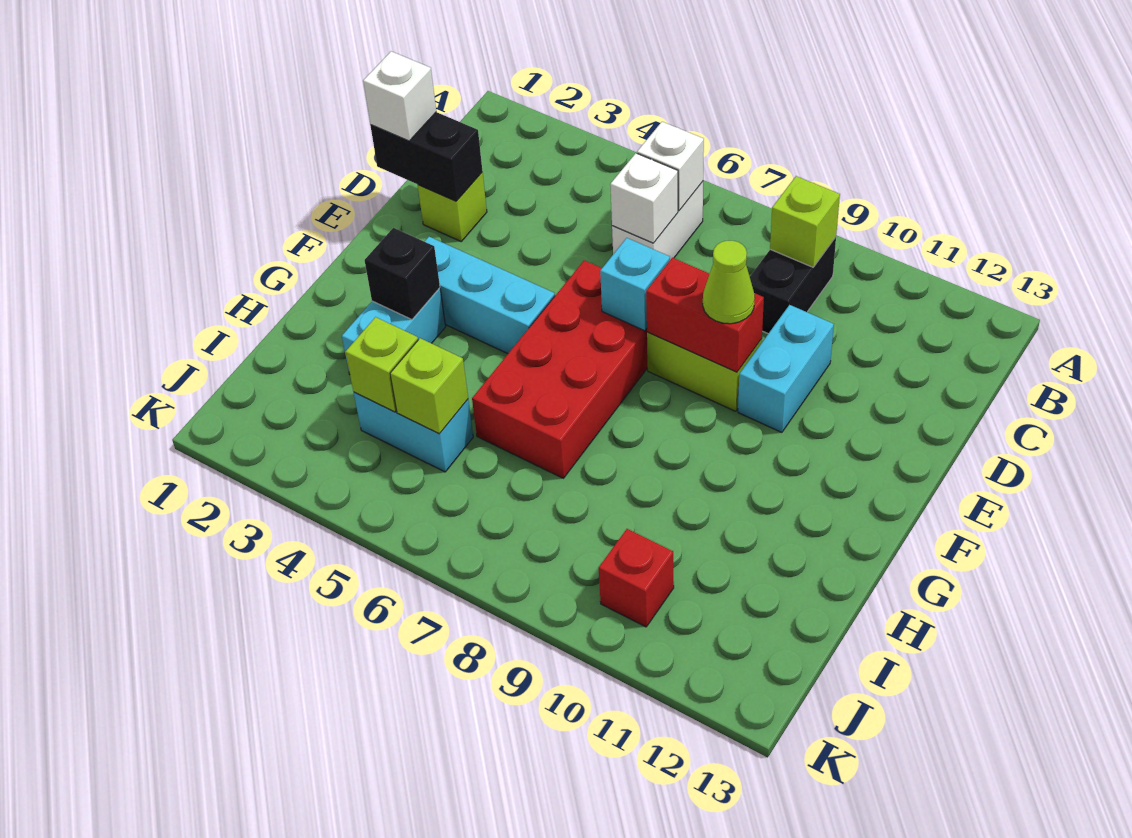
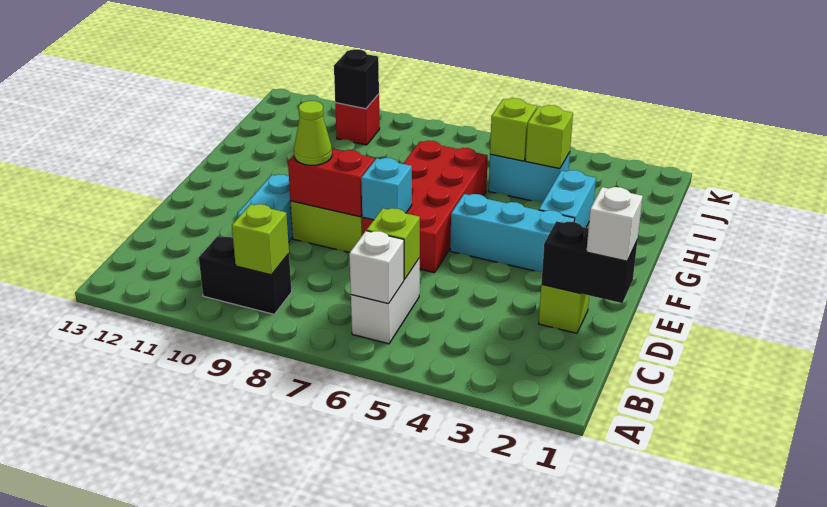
black 1x2 brick [750,237,836,334] -> black 1x2 brick turned to [199,236,292,314]
white 1x1 brick [610,153,678,243] -> lime 1x1 brick [367,208,420,279]
black 1x1 brick [365,228,440,320] -> black 1x1 brick moved to [334,49,379,109]

